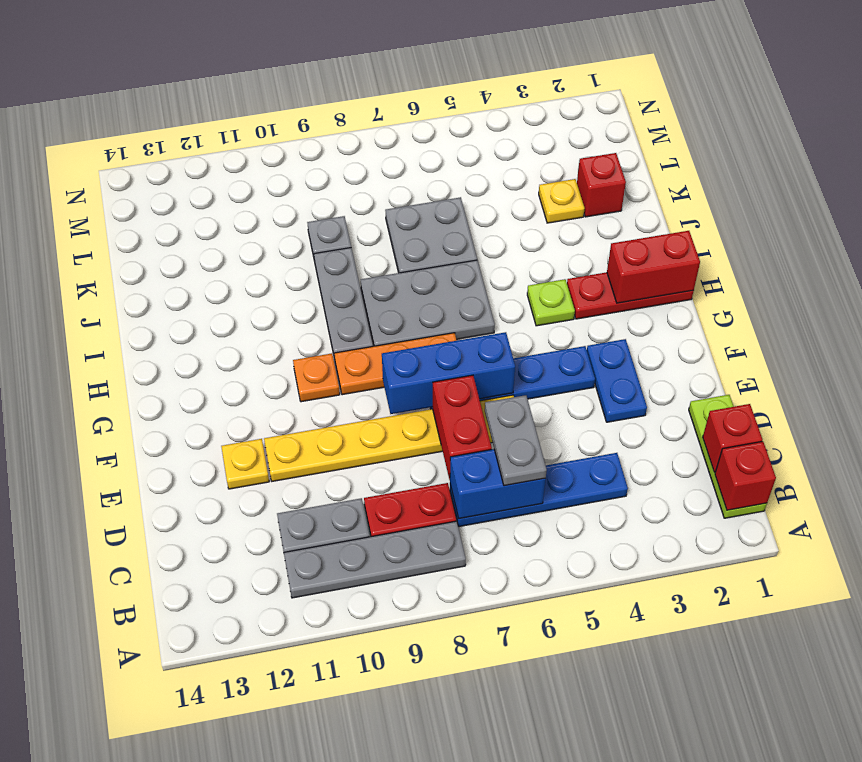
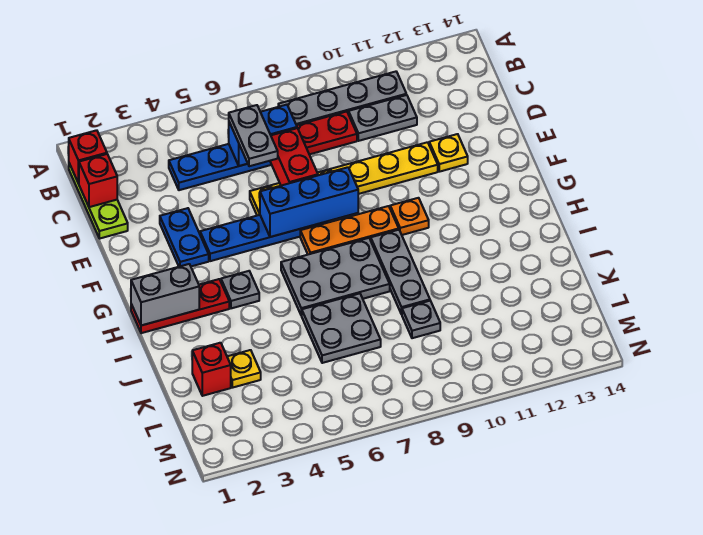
red 1x2 brick [607,231,700,303] -> grey 1x2 brick [131,264,199,325]
lime 1x1 plate [527,279,575,326] -> grey 1x1 plate [221,271,259,308]

